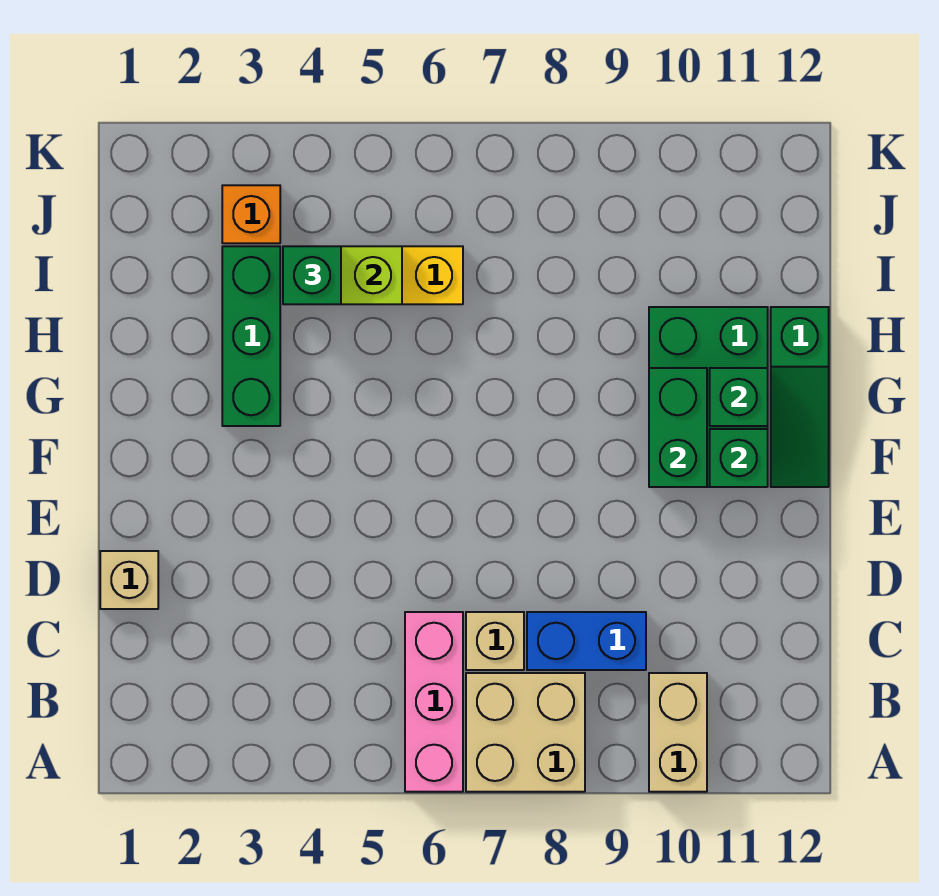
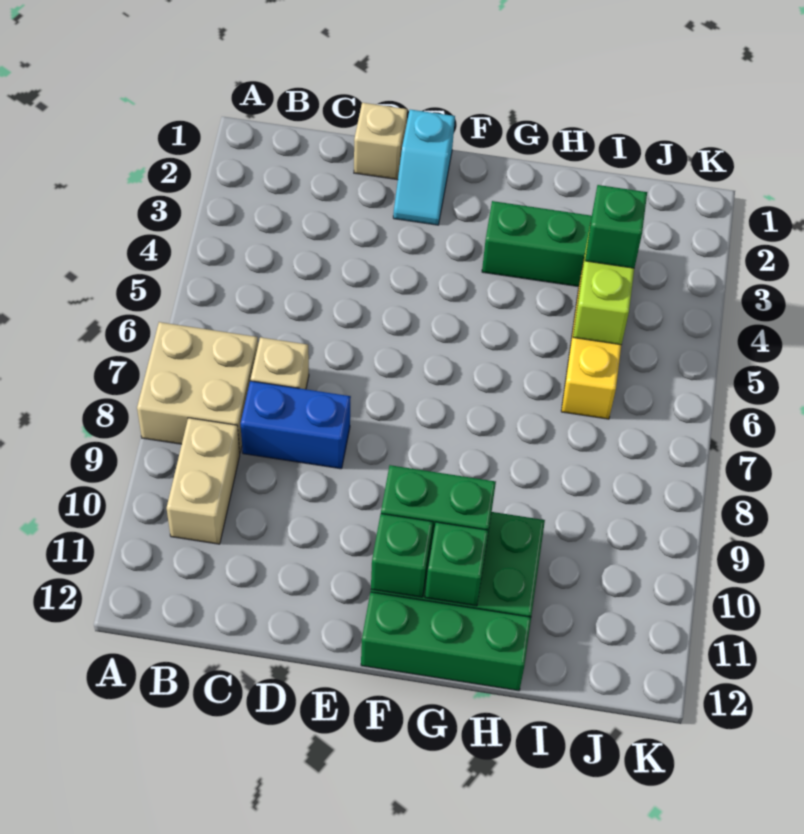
pink 1x3 brick [405,612,463,792] -> none
tan 1x2 brick [649,673,707,792] -> tan 1x2 brick turned to [167,418,240,544]
blue 1x2 brick [527,612,646,670] -> blue 1x2 brick turned to [241,381,351,469]
none -> cyan 1x2 slope [393,110,455,225]
green 1x3 slope [771,307,829,487] -> green 1x3 brick [361,592,531,691]
orange 1x1 brick [222,185,280,243] -> none

